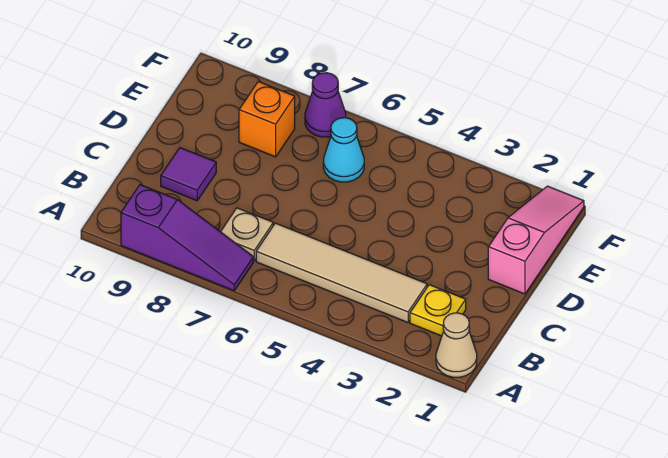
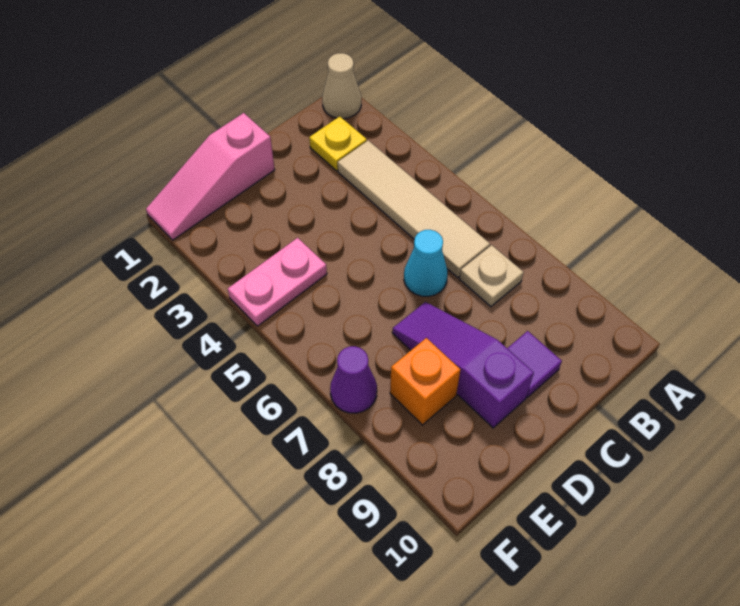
purple 1x3 slope [121,185,253,291] -> purple 1x3 slope moved to [392,302,534,428]
none -> pink 1x2 plate [228,238,327,326]
cyan 1x1 cone [323,118,364,182] -> cyan 1x1 cone moved to [404,230,448,296]

